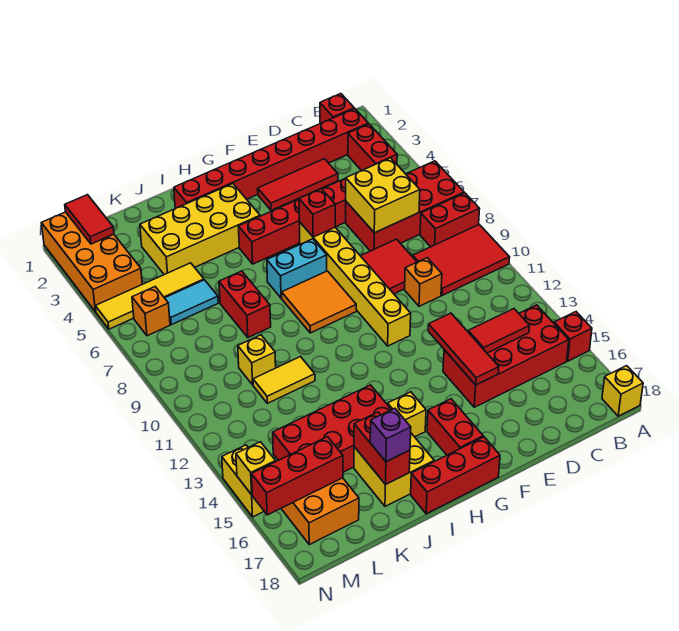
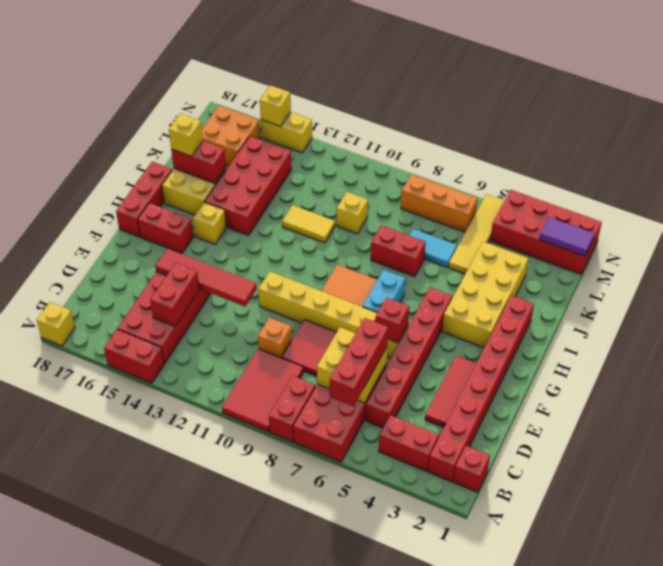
red 1x1 brick [554,312,592,361] -> red 1x2 brick [104,329,164,383]
red 1x2 tile [468,309,530,353] -> red 1x2 brick [150,263,199,327]
red 1x3 tile [428,313,499,385] -> red 1x4 tile [155,248,257,306]
yellow 1x2 tile [253,357,315,403] -> yellow 1x2 tile turned to [282,205,335,243]
purple 1x1 brick [370,408,411,462] -> yellow 1x1 brick [169,113,203,156]
cyan 1x2 tile [165,280,218,325] -> cyan 1x2 tile turned to [409,229,457,267]
red 1x3 brick [251,437,343,515] -> red 1x3 brick moved to [330,318,388,407]
orange 2x4 brick [41,212,142,312] -> red 2x4 brick [490,190,602,274]
red 1x2 tile [65,195,114,244] -> purple 1x2 tile [539,217,595,256]
orange 1x1 brick [132,287,170,336] -> orange 1x3 brick [401,174,477,232]

